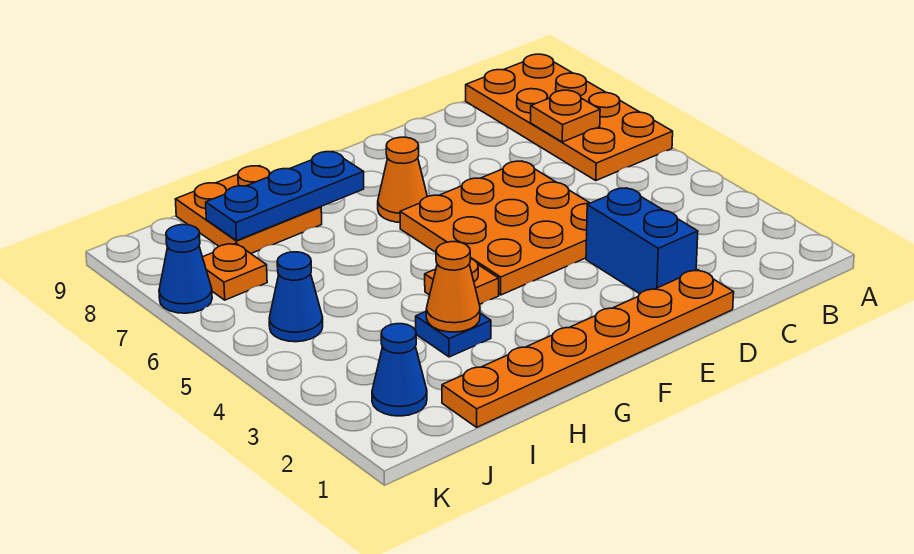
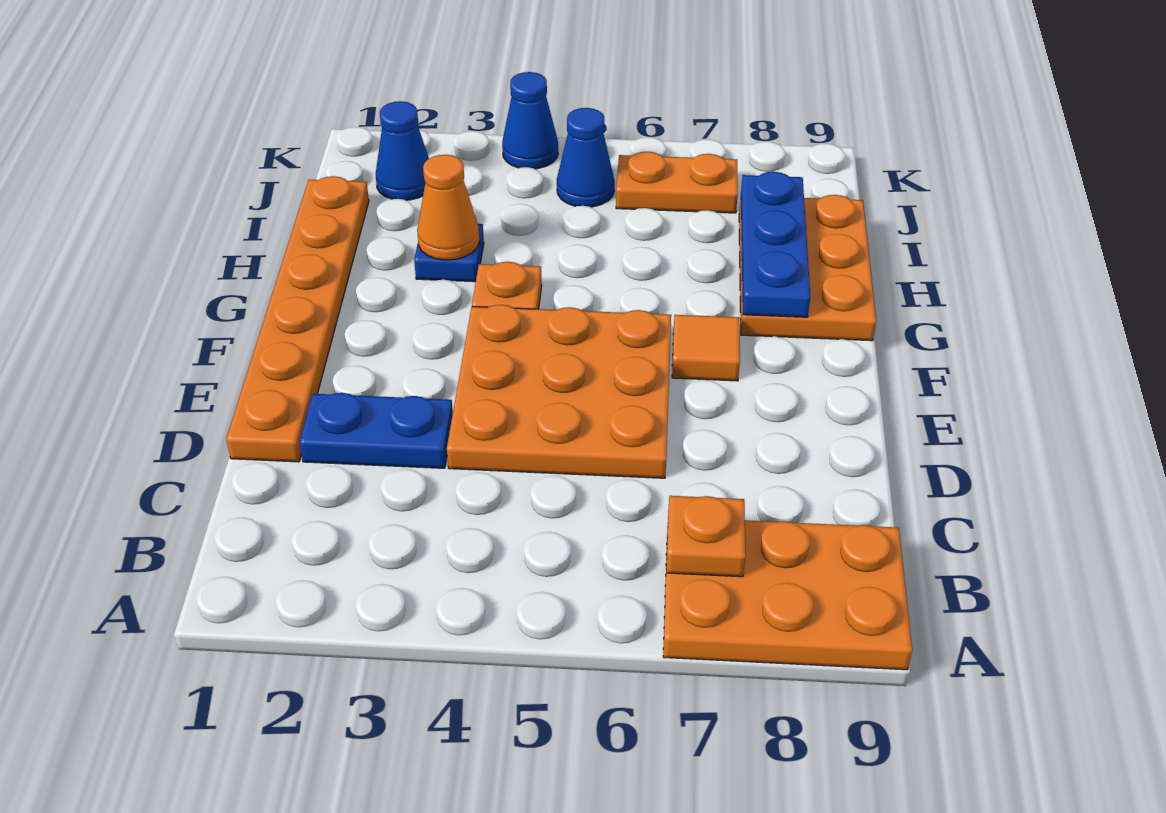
orange 2x4 plate [466,54,673,180] -> orange 2x3 plate [663,520,912,670]
blue 1x2 brick [586,188,698,294] -> blue 1x2 plate [299,393,453,468]
orange 1x1 cone [378,137,427,222] -> orange 1x1 tile [672,315,740,381]
orange 2x2 plate [175,166,322,253] -> orange 2x3 plate [739,195,876,341]
orange 1x1 plate [203,243,267,300] -> orange 1x2 plate [616,152,738,213]
blue 1x1 cone [159,225,212,313] -> blue 1x1 cone moved to [502,72,558,169]

